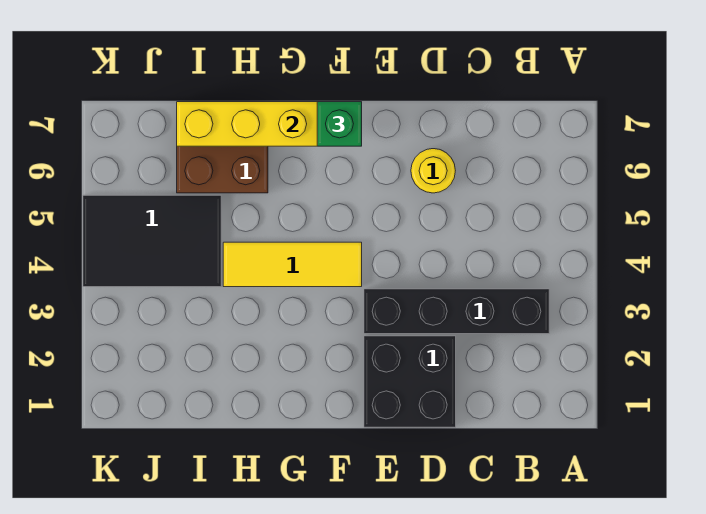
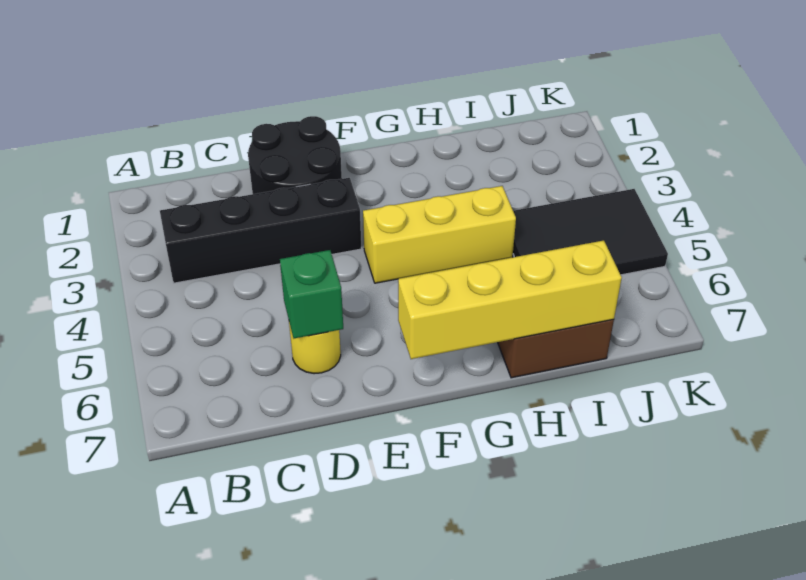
black 2x2 brick [364,336,456,427] -> black 2x2 round brick [248,116,342,194]
yellow 1x3 tile [223,242,362,287] -> yellow 1x3 brick [363,186,516,283]
green 1x1 brick [317,102,362,146] -> green 1x1 brick moved to [280,250,343,338]

